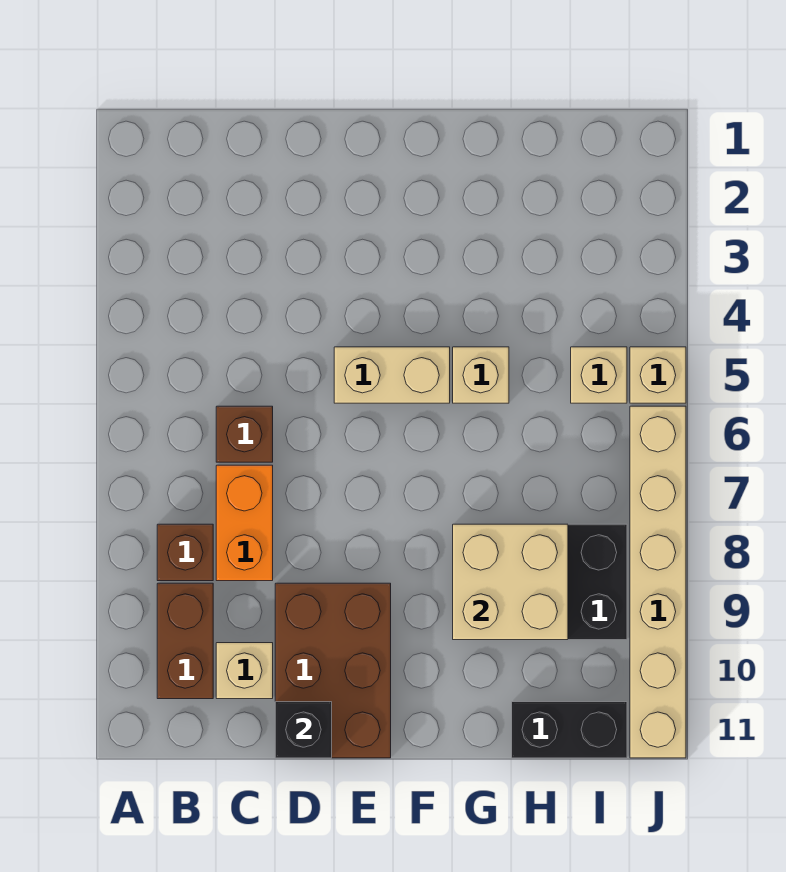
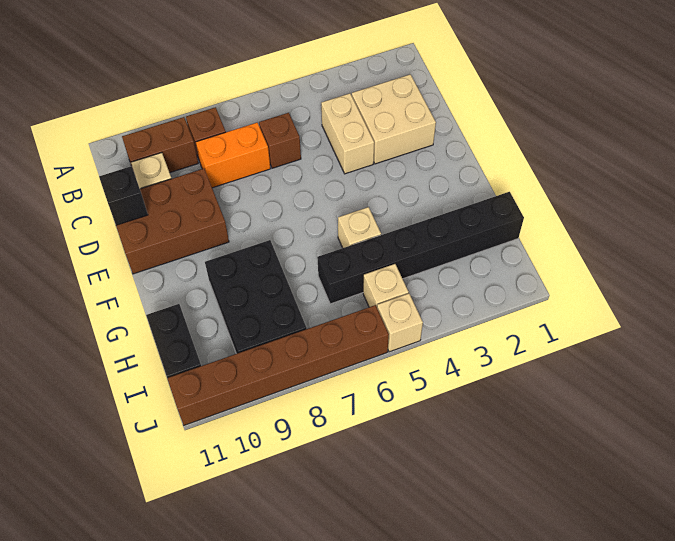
tan 1x2 brick [334,347,450,403] -> tan 1x2 brick moved to [321,93,374,174]
tan 2x2 brick [453,524,568,640] -> tan 2x2 brick moved to [352,74,436,164]
none -> black 1x6 brick [317,192,524,304]
tan 1x6 brick [630,406,686,758] -> brown 1x6 brick [167,305,389,425]

